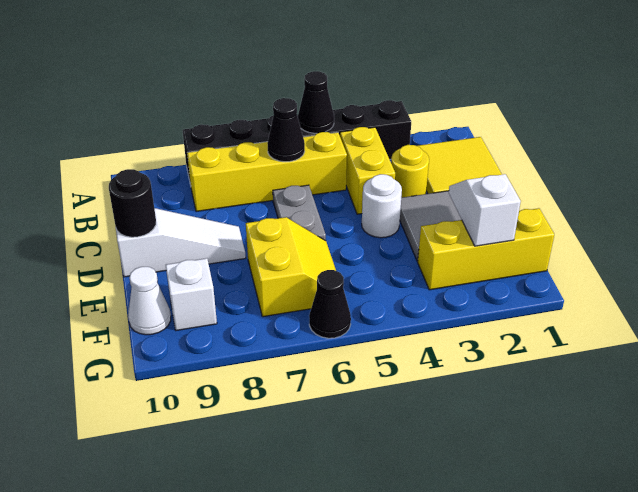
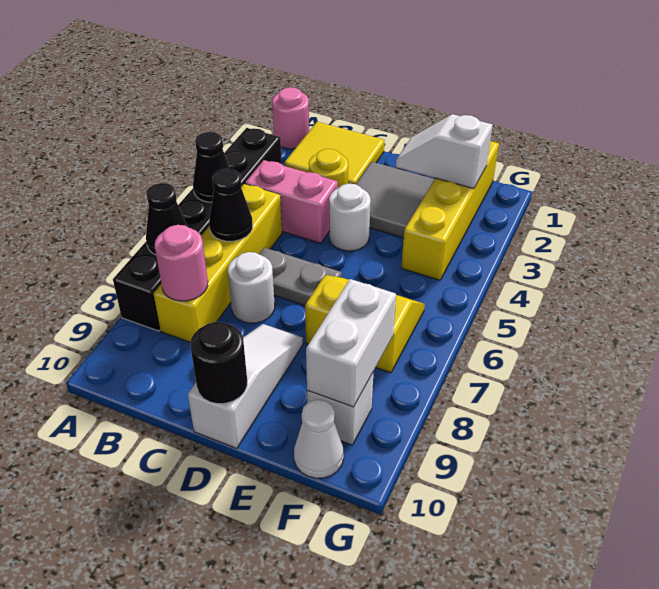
none -> pink 1x1 round brick [272,87,309,149]
yellow 1x2 brick [340,127,395,214] -> pink 1x2 brick [245,160,338,243]
none -> pink 1x1 round brick [155,225,208,301]
none -> white 1x1 round brick [228,252,275,323]
yellow 1x3 brick [418,208,554,290] -> yellow 1x4 brick [401,141,499,280]
none -> white 1x2 brick [306,279,396,407]
black 1x1 cone [309,270,351,338] -> black 1x1 cone moved to [146,183,187,255]

